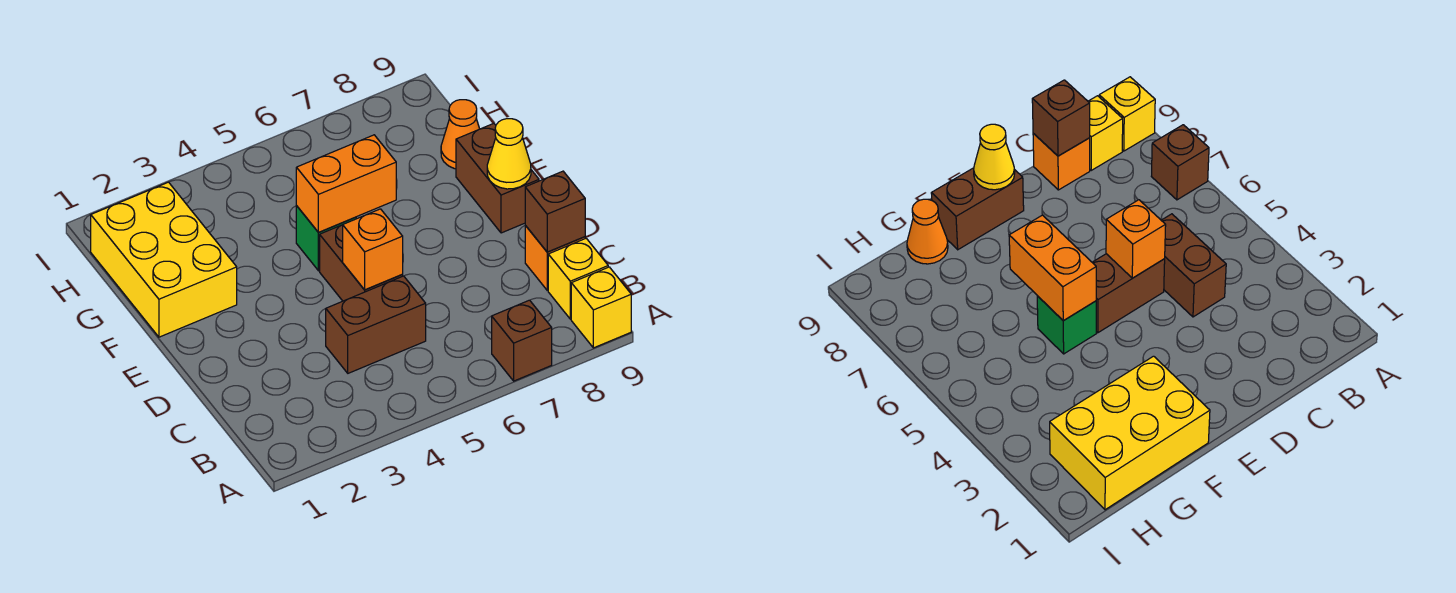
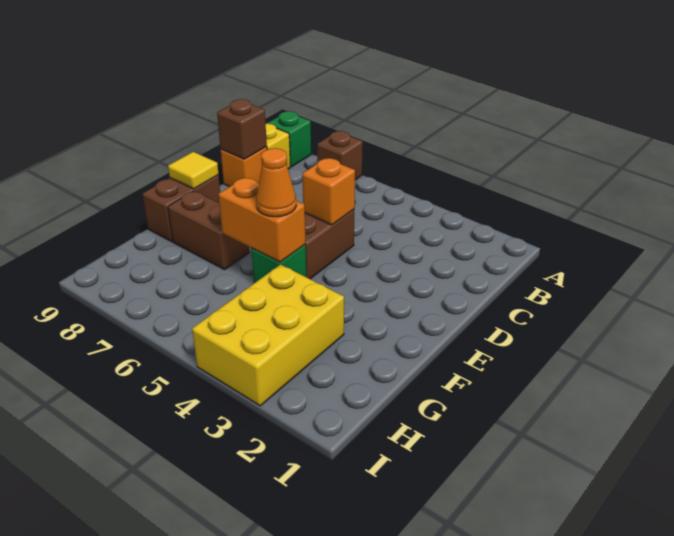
yellow 1x1 brick [571,267,631,348] -> green 1x1 brick [267,111,311,167]
brown 1x2 brick [326,276,426,373] -> brown 1x2 brick moved to [168,191,249,270]
yellow 1x1 cone [487,119,531,189] -> yellow 1x1 tile [168,152,219,189]
yellow 2x3 brick [91,182,237,337] -> yellow 2x3 brick moved to [192,264,344,406]
orange 1x1 cone [441,100,479,169] -> orange 1x1 cone moved to [256,148,296,217]

